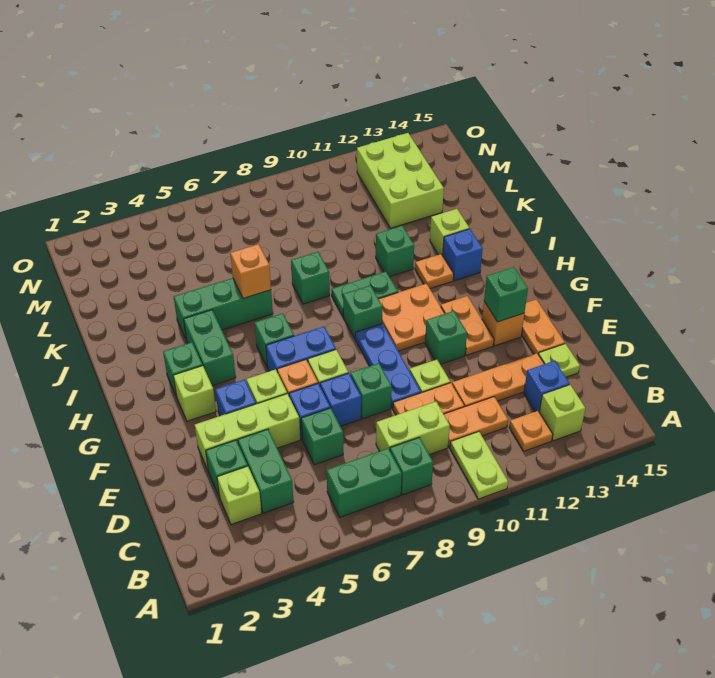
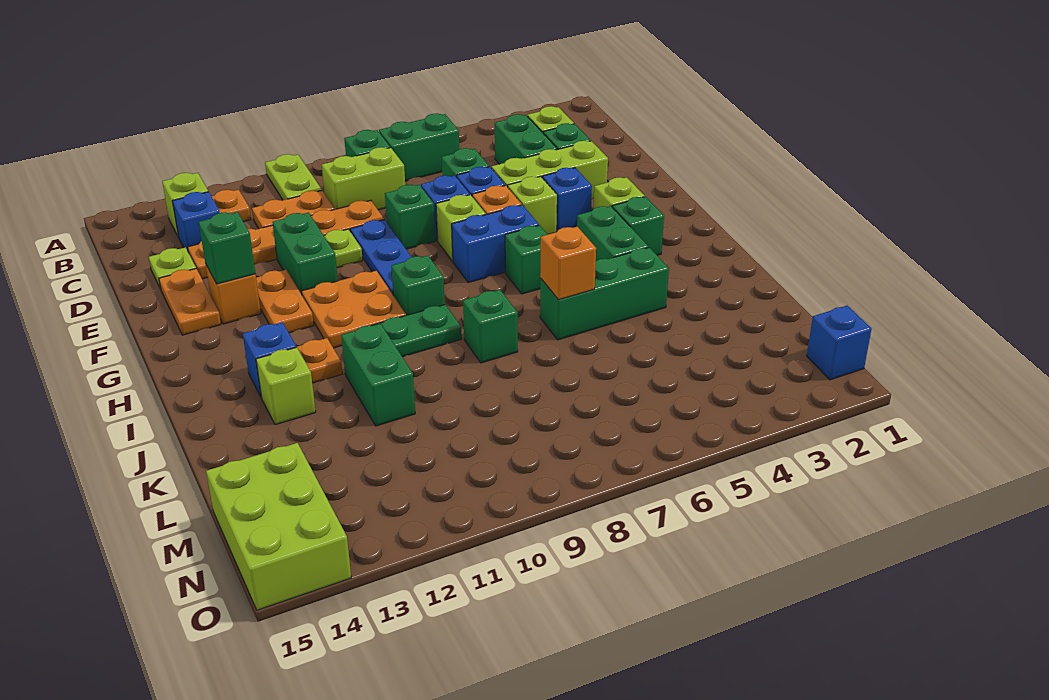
green 1x1 brick [425,311,467,364] -> green 1x2 brick [272,213,338,294]
green 1x1 brick [376,226,414,276] -> green 1x2 brick [341,324,415,426]
lime 2x3 brick [357,133,444,228] -> lime 2x3 brick moved to [206,443,351,610]
none -> blue 1x1 brick [807,306,871,380]

